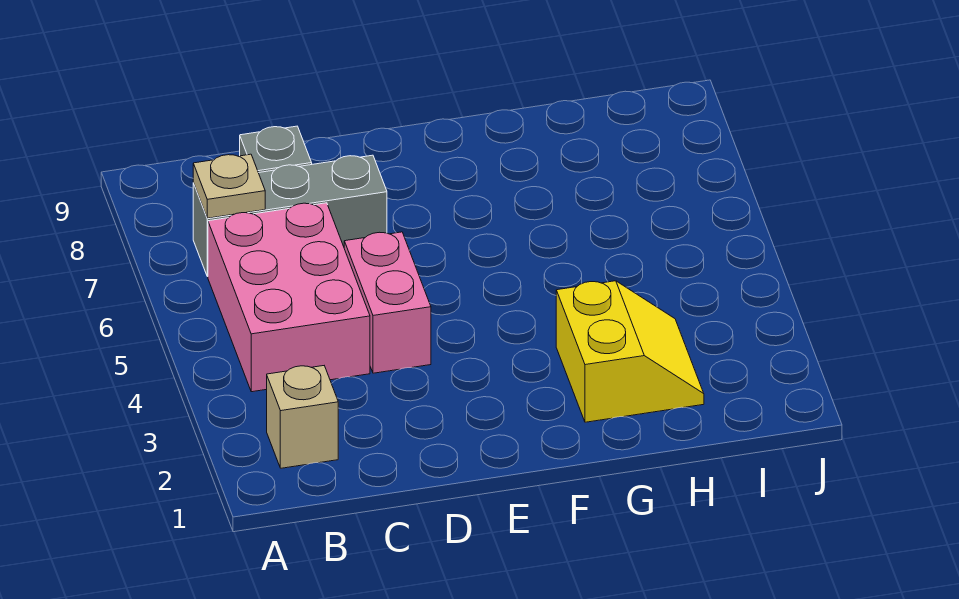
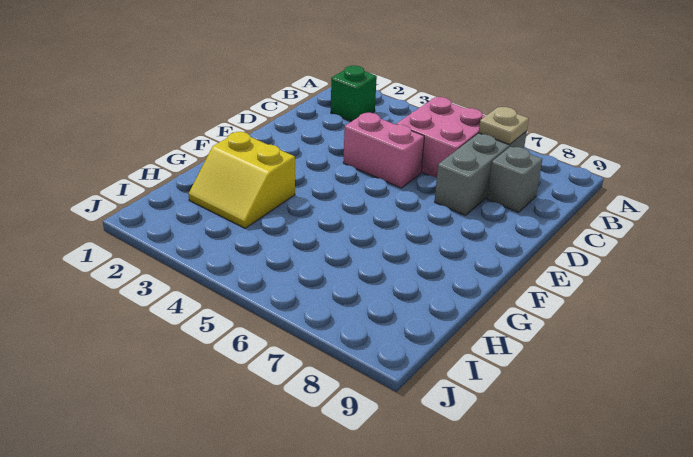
tan 1x1 brick [267,366,338,468] -> green 1x1 brick [331,66,377,122]
pink 2x3 brick [208,203,370,392] -> pink 2x2 brick [396,97,485,178]

